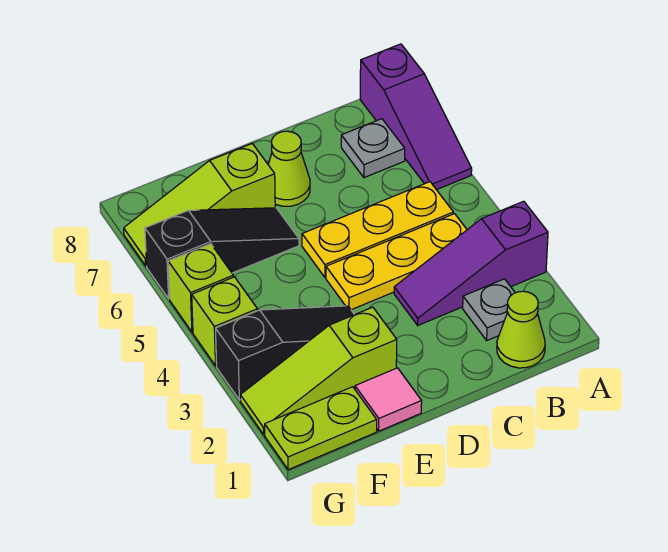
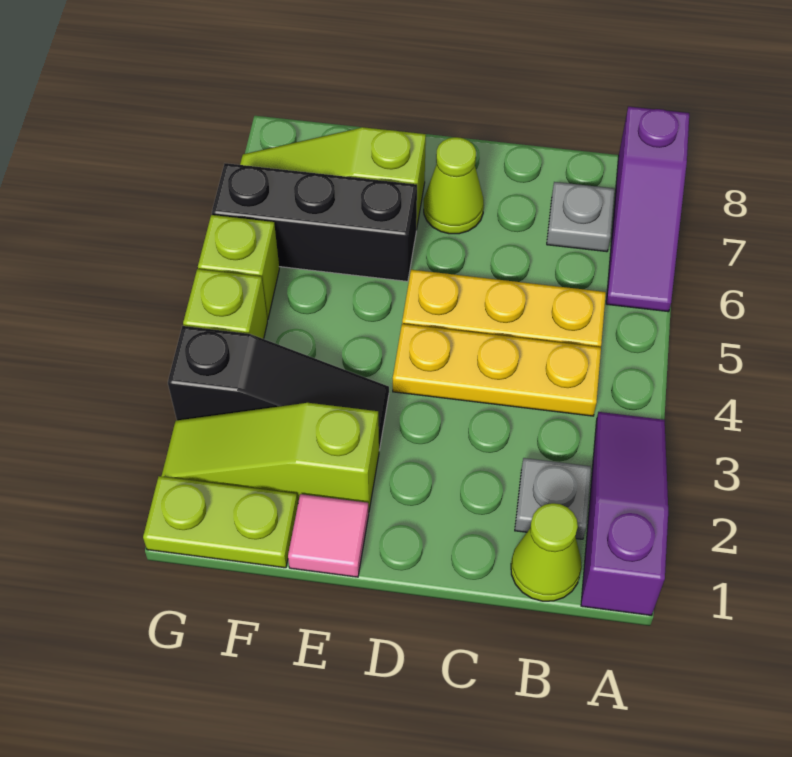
purple 1x3 slope [394,201,548,325] -> purple 1x3 slope turned to [581,412,668,615]
black 1x3 slope [145,208,299,299] -> black 1x3 brick [212,163,417,281]

